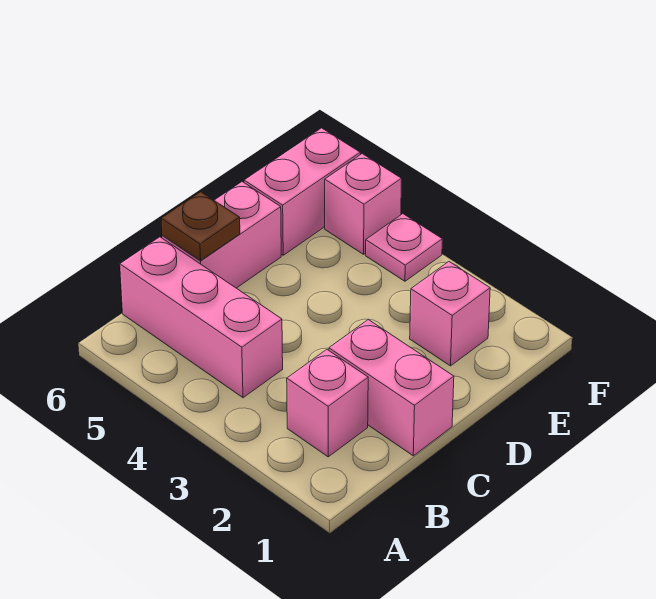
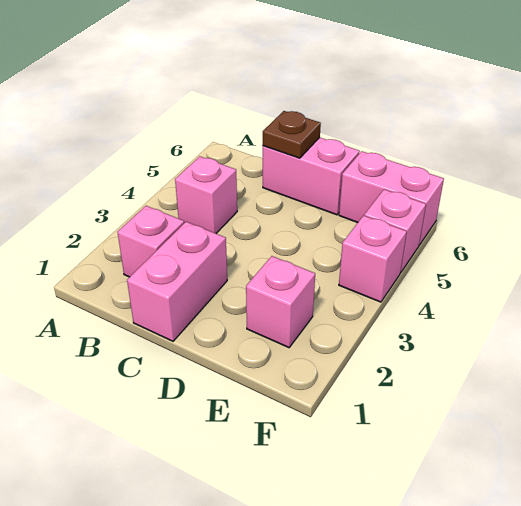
pink 1x3 brick [120,237,283,398] -> pink 1x1 brick [175,156,237,233]
pink 1x1 plate [366,214,442,281] -> pink 1x1 brick [339,216,407,302]

